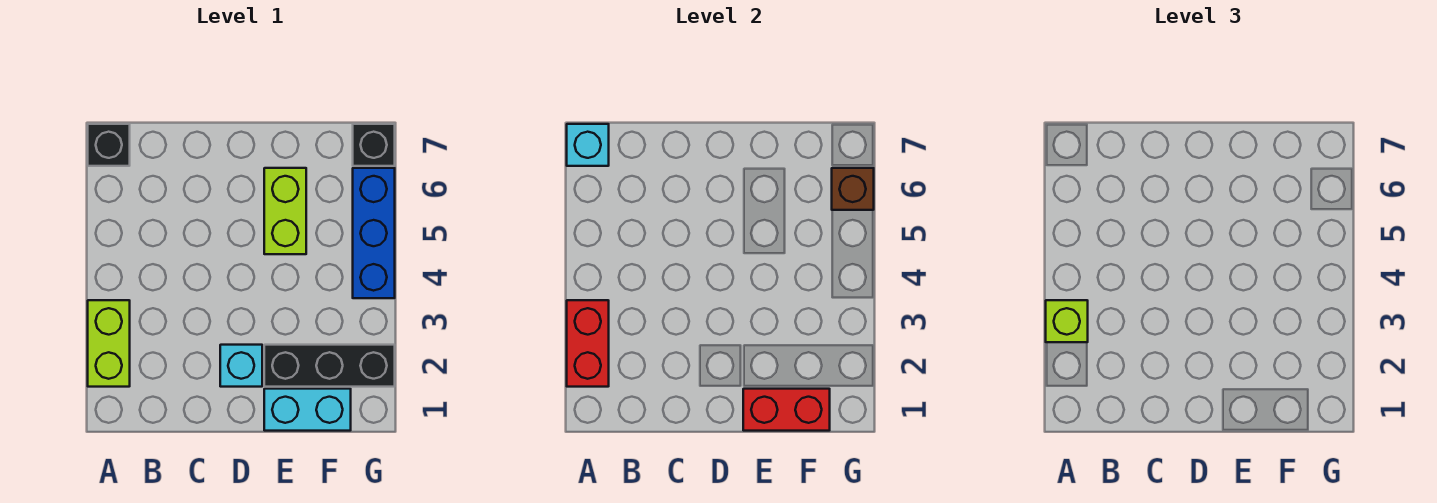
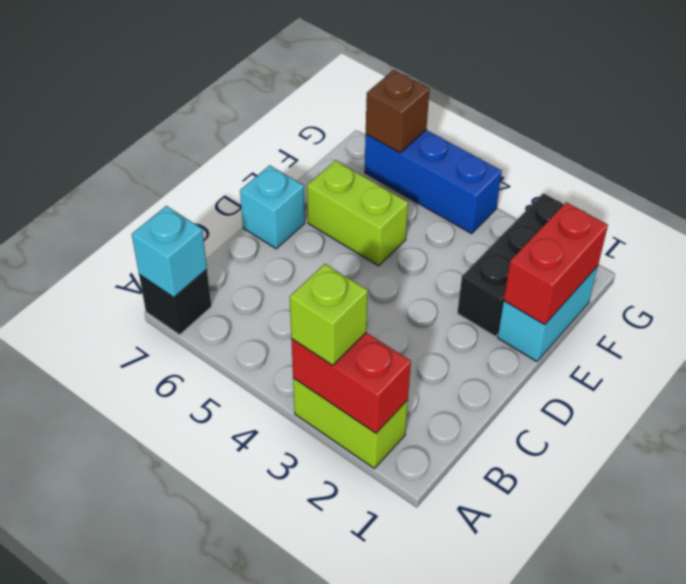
cyan 1x1 brick [220,345,262,387] -> cyan 1x1 brick moved to [240,165,305,249]
black 1x1 brick [353,124,395,166] -> none

